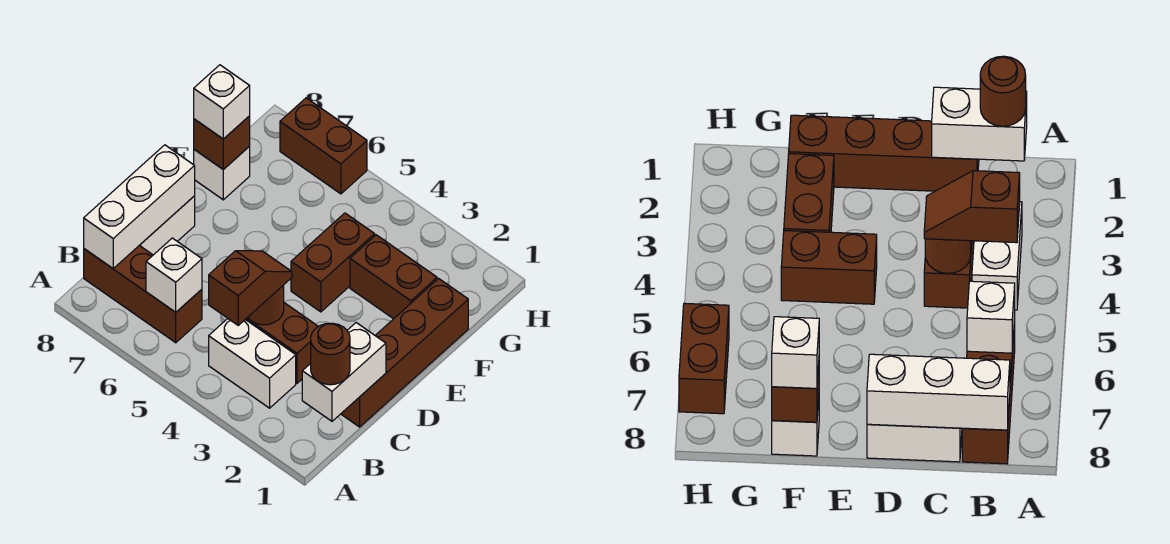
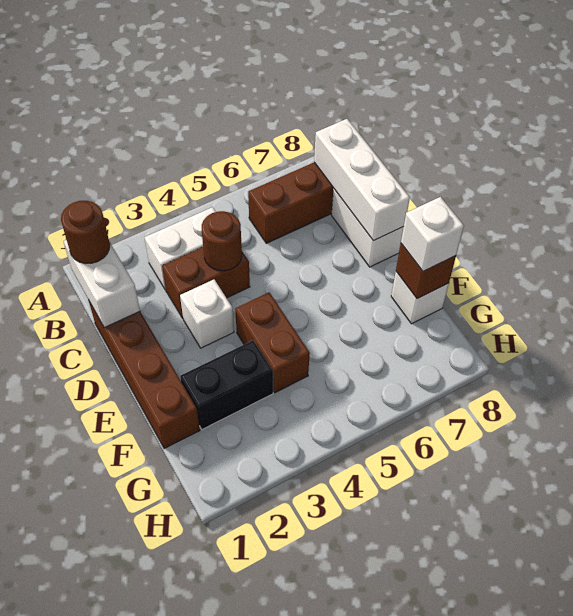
brown 1x2 slope [209,251,292,325] -> none
white 1x1 brick [146,238,202,312] -> white 1x1 brick moved to [180,280,234,348]
brown 1x2 brick [350,235,437,319] -> black 1x2 brick [180,341,273,429]
brown 1x2 brick [280,98,367,194] -> none

